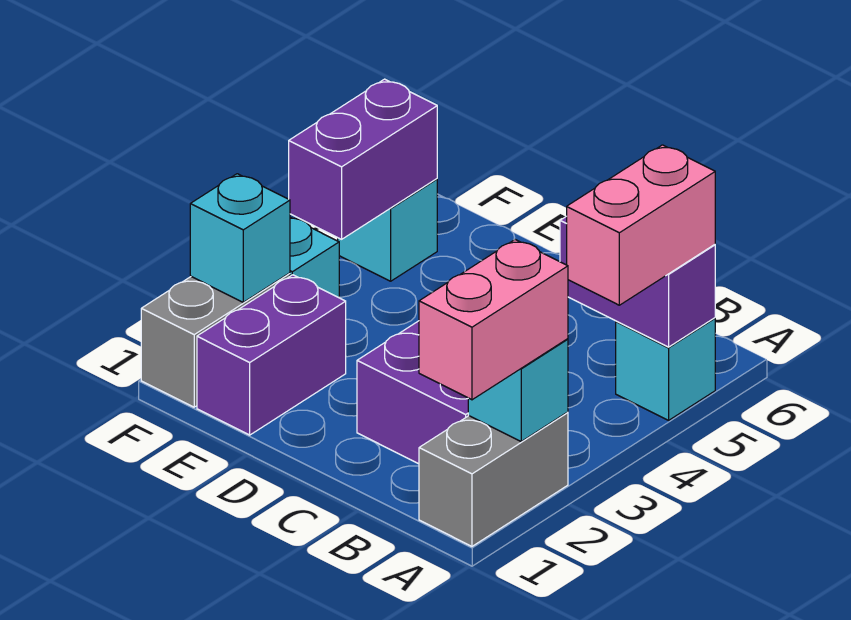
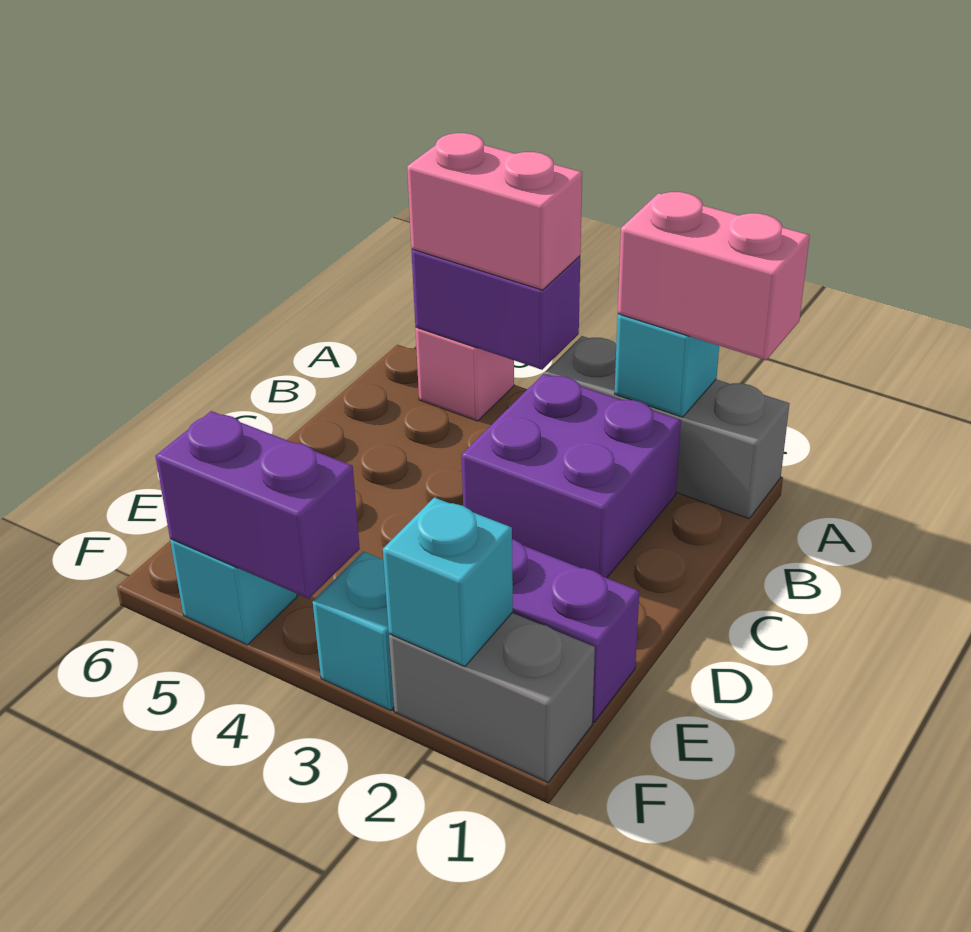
grey 1x2 brick [419,412,568,546] -> grey 1x3 brick [545,336,790,518]
cyan 1x1 brick [616,318,715,420] -> pink 1x1 brick [415,327,514,421]
purple 1x2 brick [560,216,715,347] -> purple 1x2 brick turned to [411,249,580,370]

